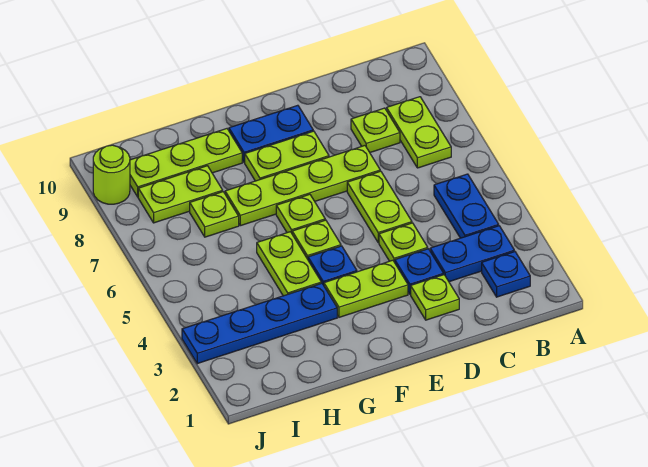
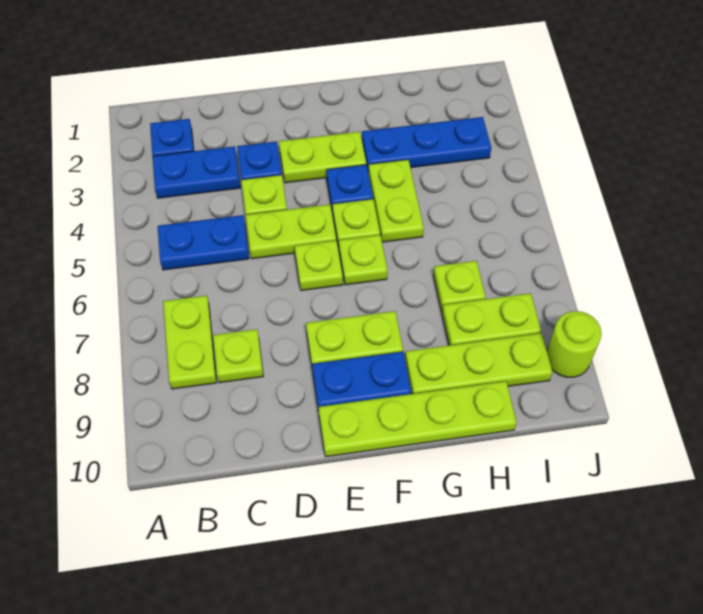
blue 1x2 plate [434,174,499,238] -> blue 1x2 plate turned to [158,215,249,270]
lime 1x1 plate [411,275,459,320] -> lime 1x1 plate moved to [295,240,343,291]
lime 1x2 plate [347,171,412,243] -> lime 1x2 plate turned to [246,204,336,259]
lime 1x4 plate [225,146,380,226] -> lime 1x4 plate moved to [318,381,517,457]
blue 1x4 plate [182,283,337,364] -> blue 1x3 plate [362,117,491,172]

